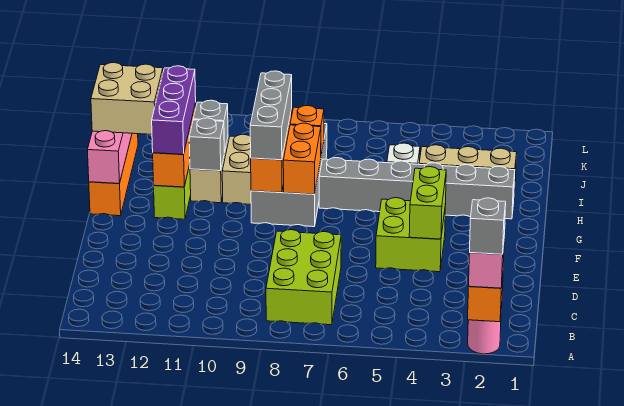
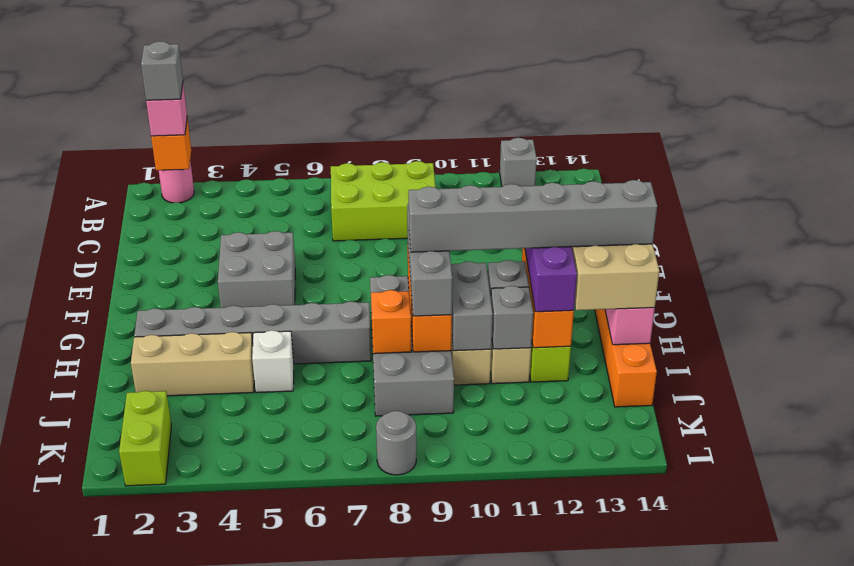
none -> grey 1x1 brick [500,138,537,187]
lime 2x3 brick [266,230,341,325] -> lime 2x3 brick turned to [331,161,436,241]
lime 2x2 brick [376,198,446,272] -> grey 2x2 brick [218,231,295,308]
lime 1x2 brick [409,167,446,239] -> lime 1x2 brick moved to [119,391,171,486]
orange 1x2 brick [283,123,321,194] -> none
none -> grey 1x6 brick [409,180,657,252]
none -> grey 1x2 brick [451,261,493,351]
none -> grey 1x1 round brick [376,411,416,475]

